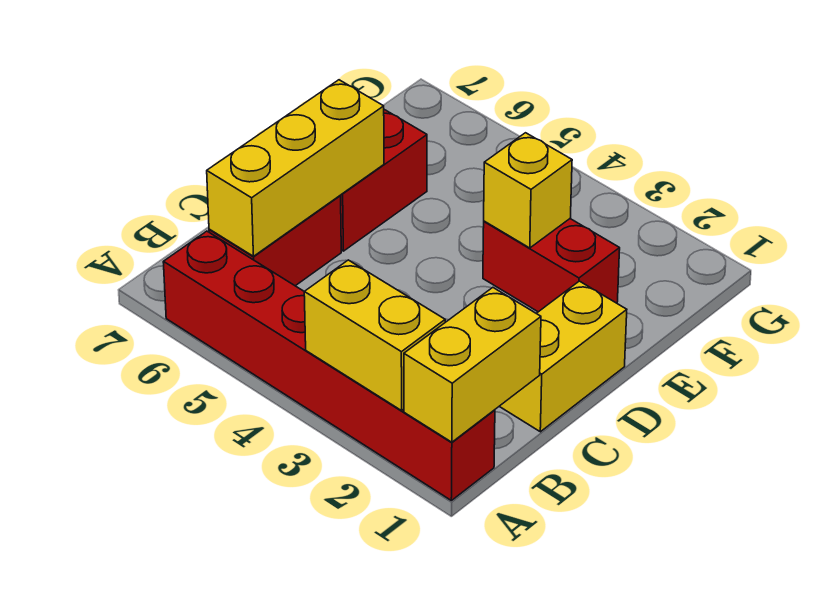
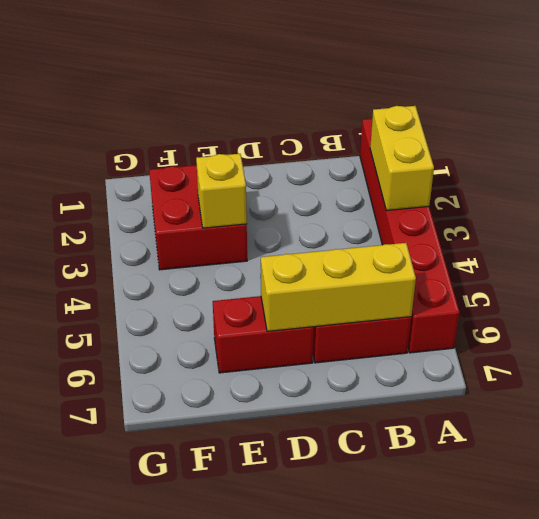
yellow 1x2 brick [404,288,541,442] -> none
yellow 1x2 brick [499,281,627,432] -> none
red 1x2 brick [483,219,620,312] -> red 2x2 brick [149,165,247,270]

